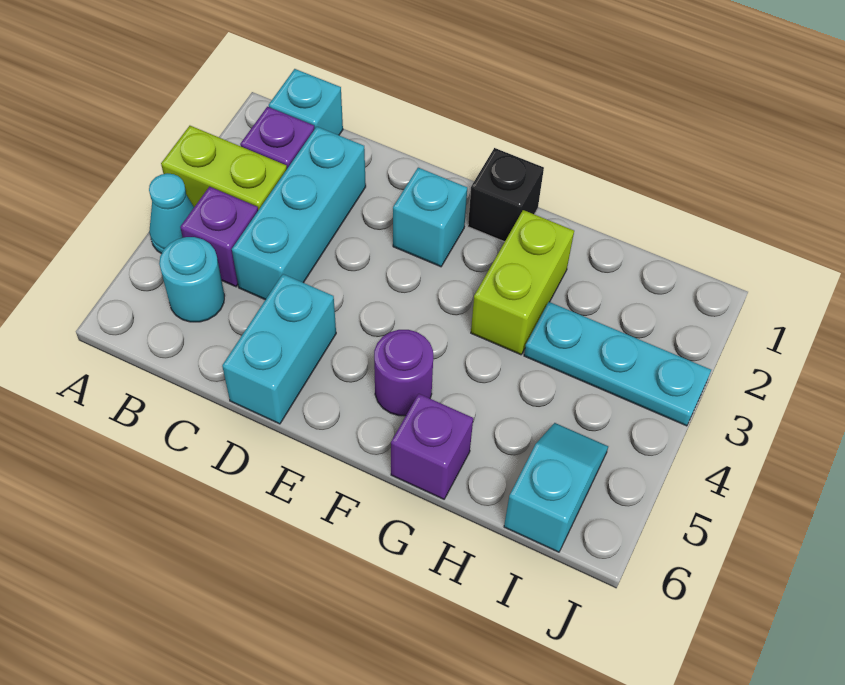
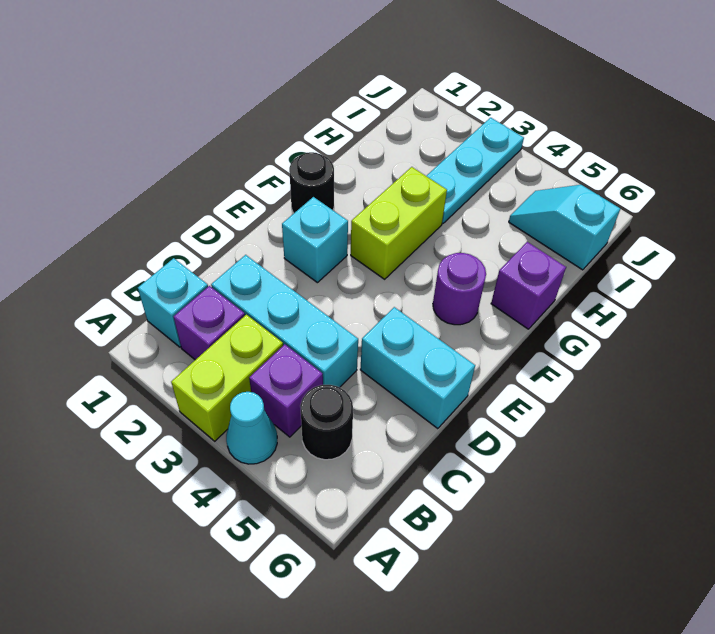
cyan 1x1 round brick [159,237,225,322] -> black 1x1 round brick [300,385,353,460]
black 1x1 brick [468,148,544,242] -> black 1x1 round brick [289,152,334,213]
lime 1x2 brick [471,210,574,355] -> lime 1x2 brick turned to [351,167,447,279]

